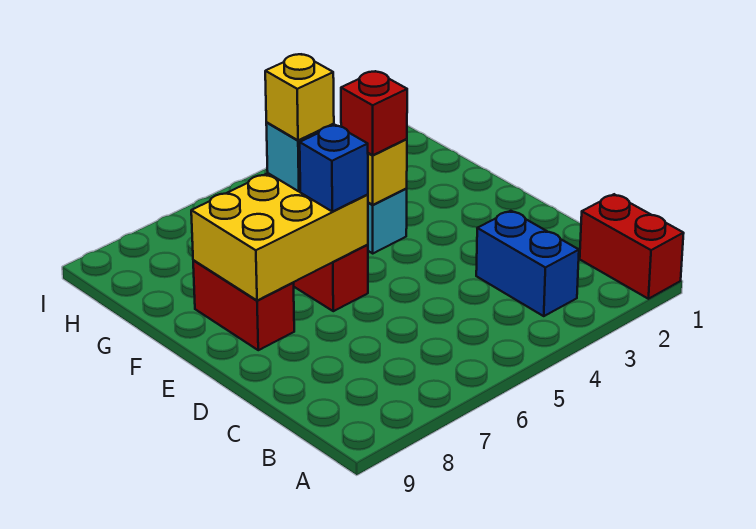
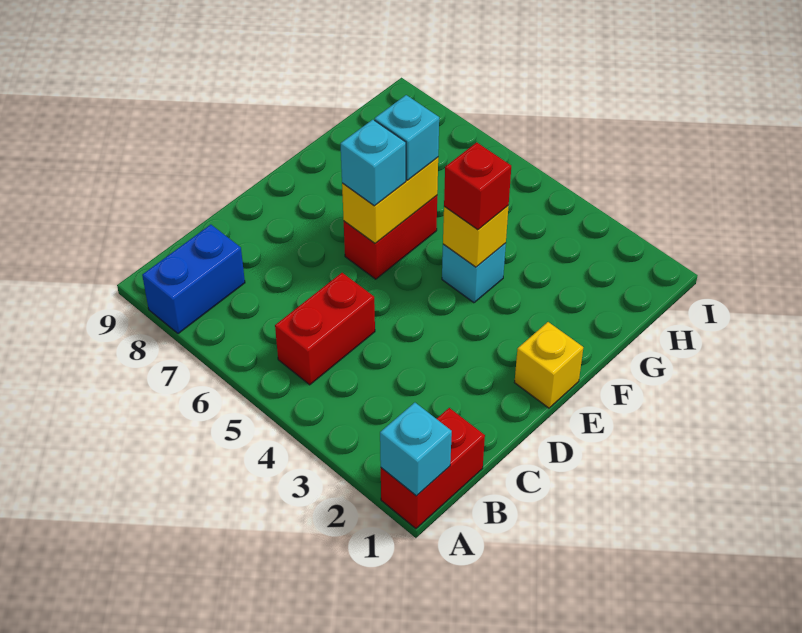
none -> cyan 1x1 brick [380,403,452,496]
blue 1x2 brick [476,211,579,316] -> blue 1x2 brick moved to [142,225,245,334]
yellow 2x3 brick [191,173,368,301] -> yellow 1x2 brick [342,157,438,243]
blue 1x1 brick [300,125,368,212] -> cyan 1x1 brick [340,120,406,206]
red 1x2 brick [193,261,294,350] -> red 1x2 brick moved to [275,273,375,385]
yellow 1x1 brick [265,54,334,140] -> yellow 1x1 brick moved to [515,322,583,408]

